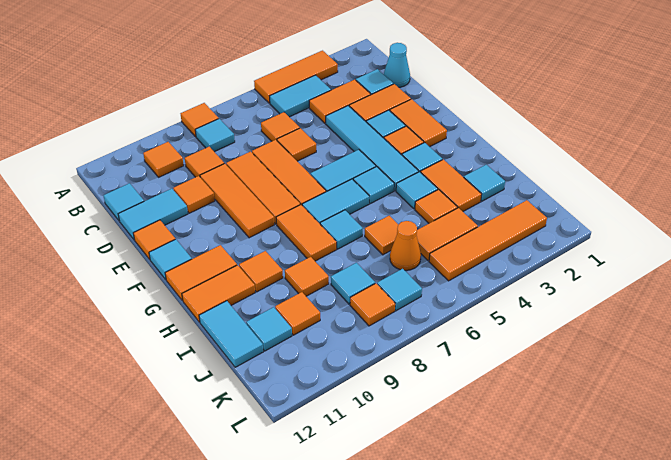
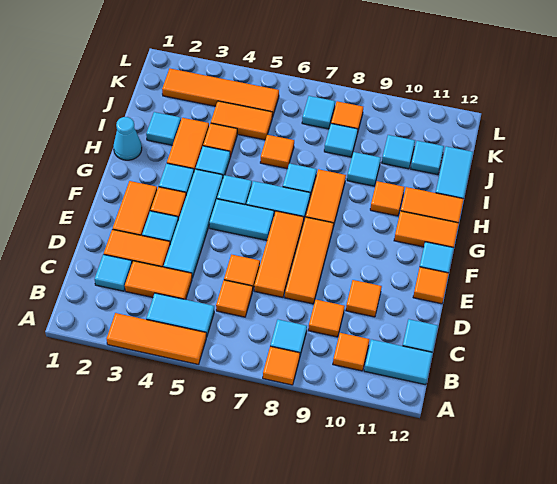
cyan 1x1 cone [384,43,410,87] -> cyan 1x1 cone moved to [113,117,142,160]
orange 1x3 tile [200,164,274,238] -> none
cyan 1x2 tile [118,189,188,240] -> cyan 1x2 tile moved to [364,339,433,385]
orange 1x1 tile [285,257,329,296] -> cyan 1x1 tile [347,152,381,186]
orange 1x1 cone [390,221,421,270] -> none
orange 1x1 tile [275,292,320,335] -> cyan 1x1 tile [382,135,415,169]

